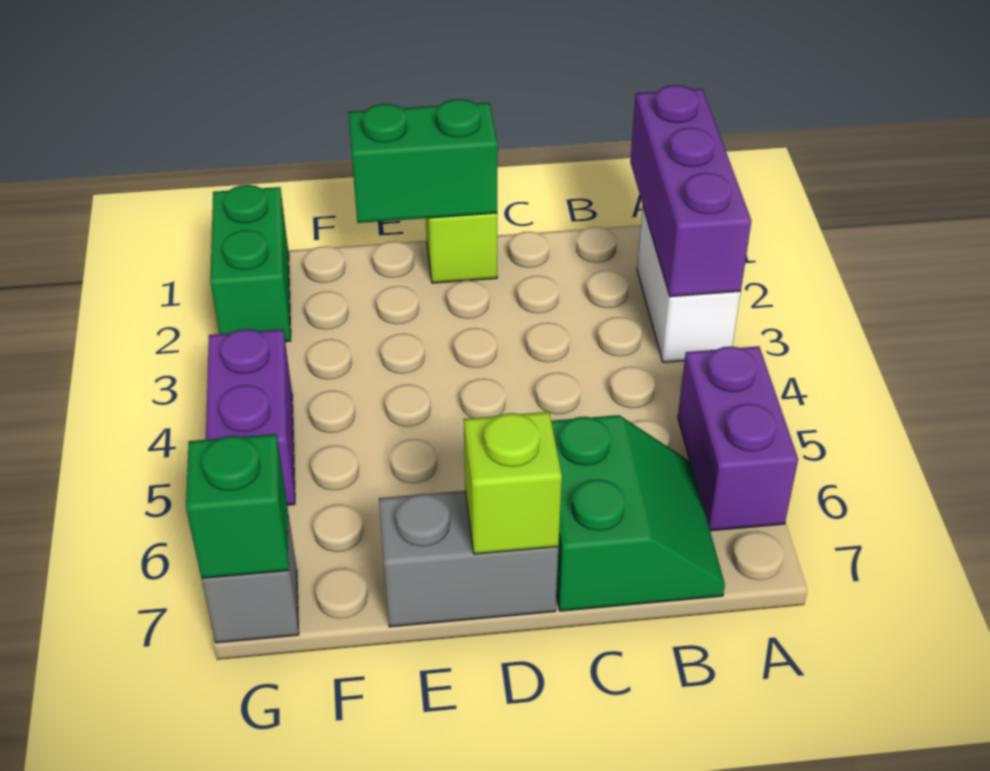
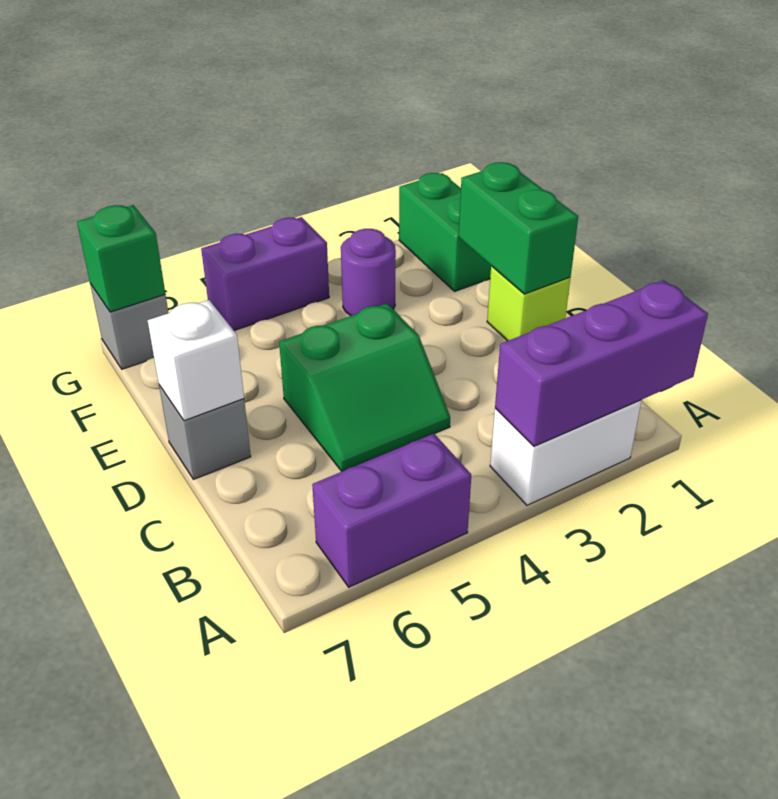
green 2x2 slope [551,415,725,611] -> green 2x2 slope moved to [279,303,450,471]
grey 1x2 brick [379,491,558,627] -> grey 1x1 brick [159,385,251,479]
lime 1x1 brick [464,412,562,554] -> white 1x1 brick [148,300,244,421]
none -> purple 1x1 round brick [341,229,396,316]
green 1x2 brick [210,185,291,342] -> green 1x2 brick turned to [399,173,491,291]

